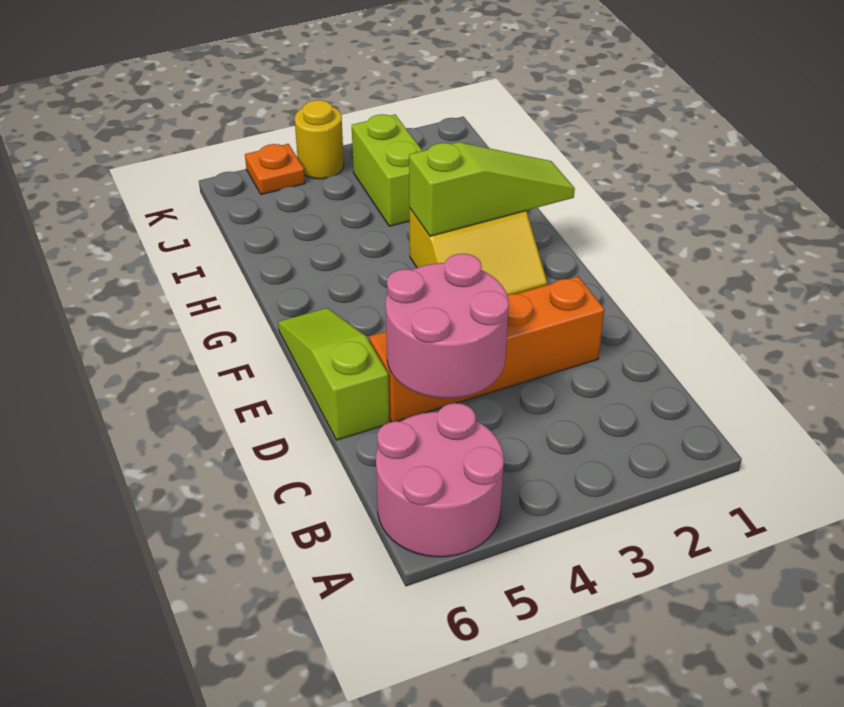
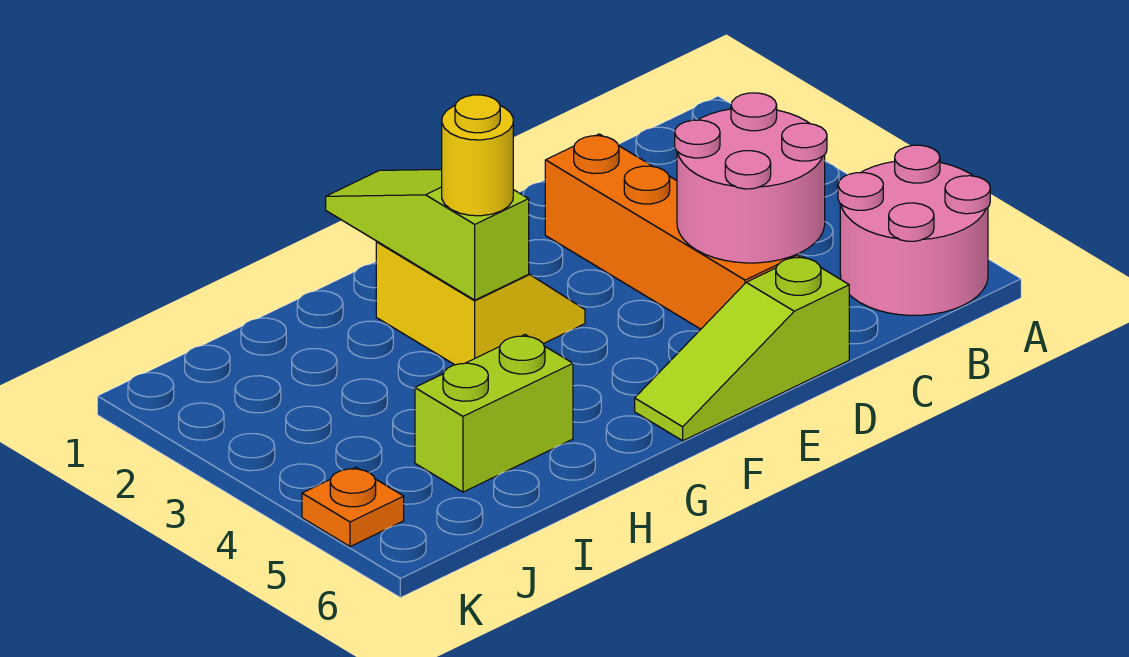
lime 1x2 brick [352,114,422,226] -> lime 1x2 brick moved to [415,335,573,492]
yellow 1x1 round brick [295,100,344,179] -> yellow 1x1 round brick moved to [442,95,513,216]

